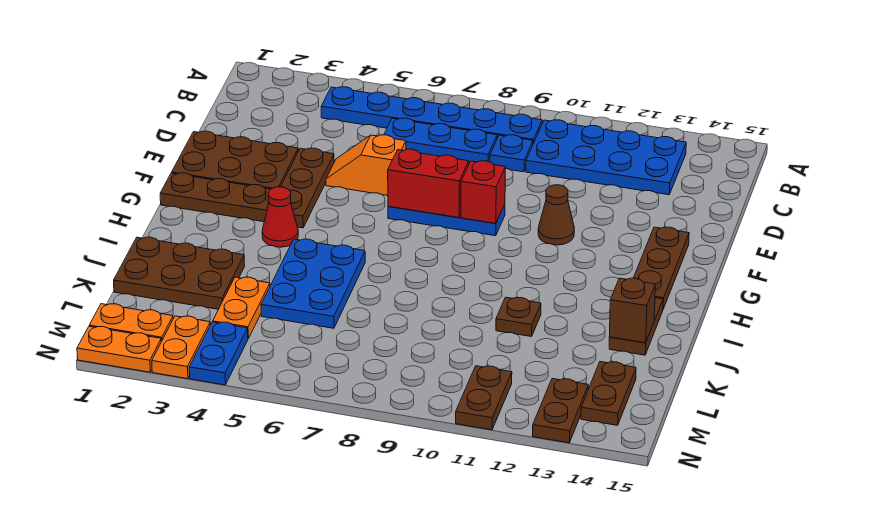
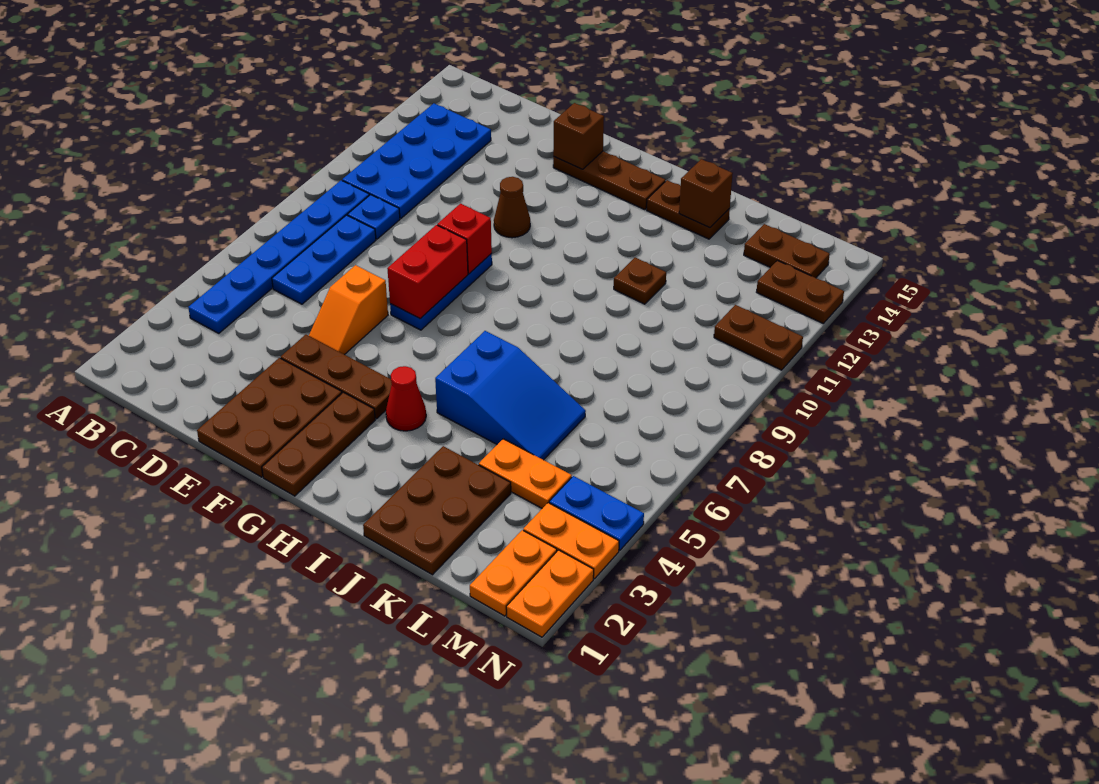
none -> brown 1x1 brick [553,103,604,169]
blue 2x3 plate [261,239,365,328] -> blue 2x3 slope [435,331,586,460]

